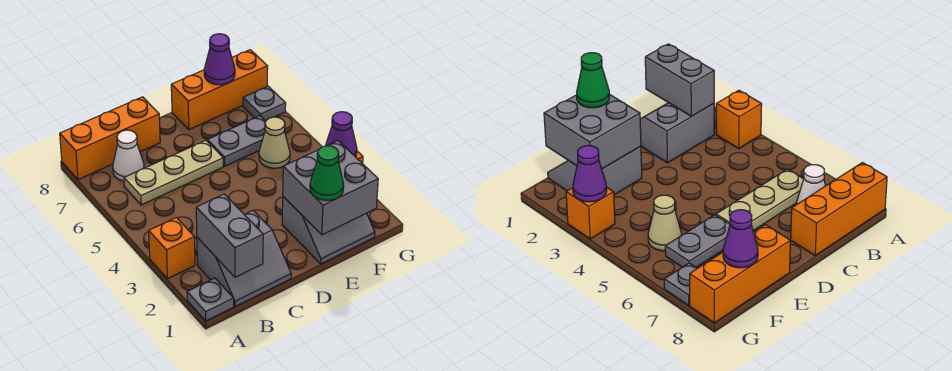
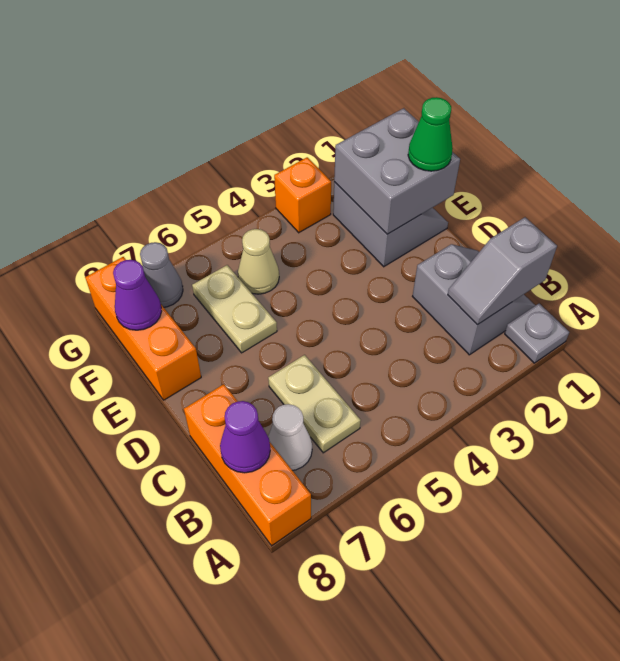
orange 1x1 brick [149,217,195,279] -> none
grey 1x2 brick [196,194,263,277] -> grey 1x2 slope [448,217,557,325]
tan 1x3 plate [124,140,223,205] -> tan 1x2 plate [268,355,361,453]
grey 1x2 plate [207,116,266,166] -> tan 1x2 plate [192,265,277,353]
purple 1x1 cone [326,112,357,157] -> purple 1x1 cone moved to [220,401,270,473]
grey 1x1 plate [243,86,286,121] -> grey 1x1 cone [140,242,183,307]

